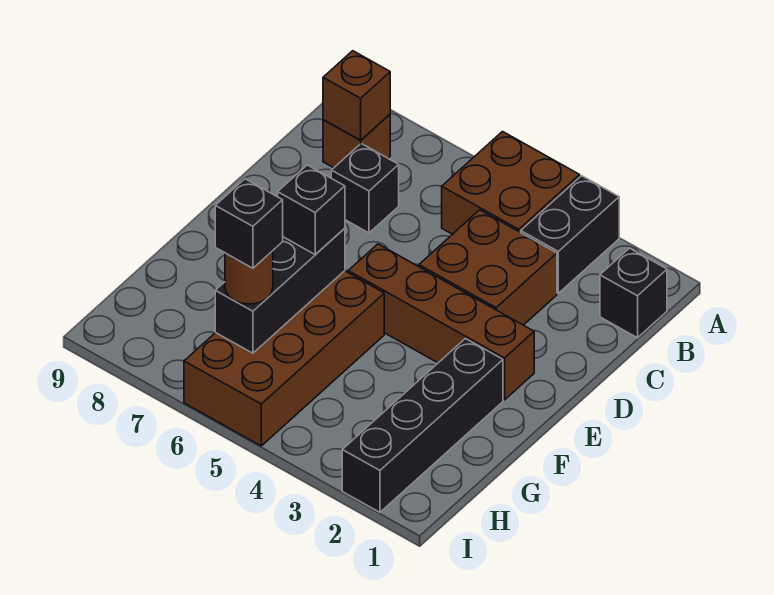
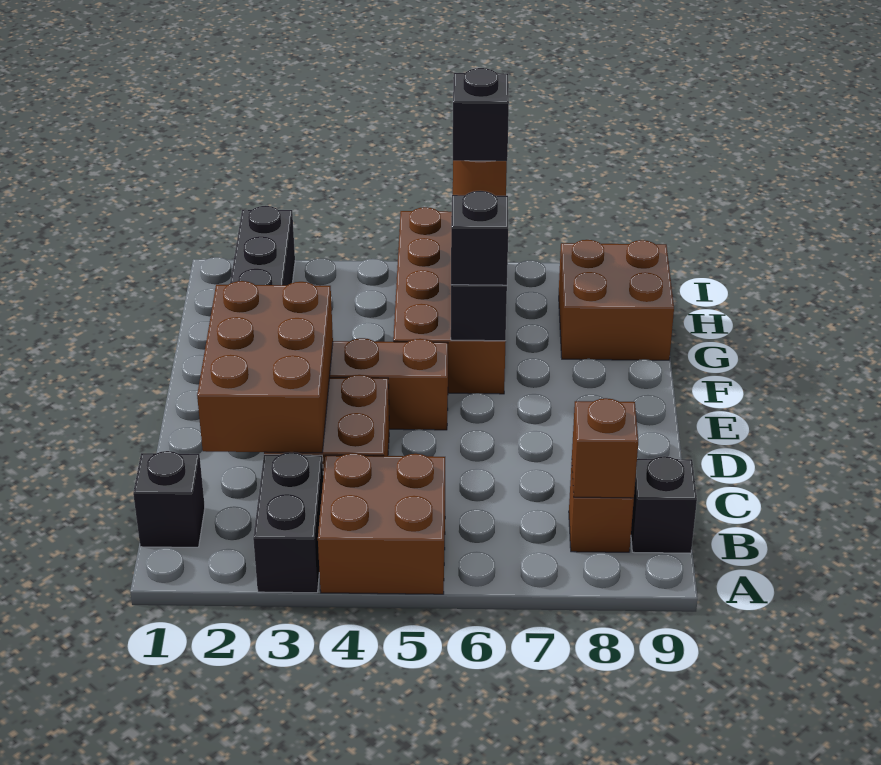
none -> brown 2x3 brick [197,281,333,453]
black 1x1 brick [331,144,399,233] -> black 1x1 brick moved to [631,456,697,553]
none -> brown 2x2 brick [559,240,674,360]

